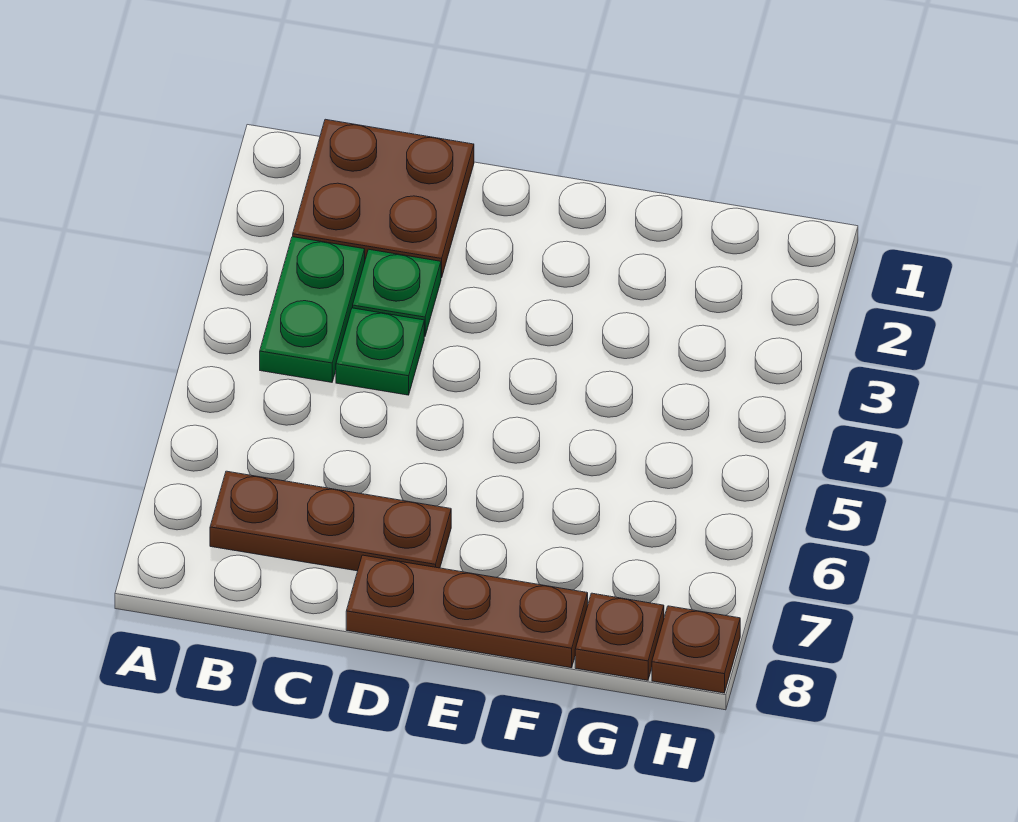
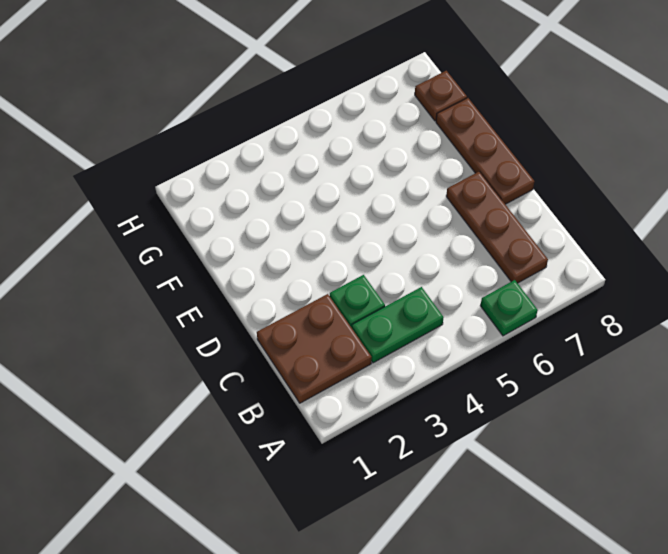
green 1x1 plate [336,308,424,395] -> green 1x1 plate moved to [480,280,538,336]
brown 1x1 plate [652,606,740,693] -> none

